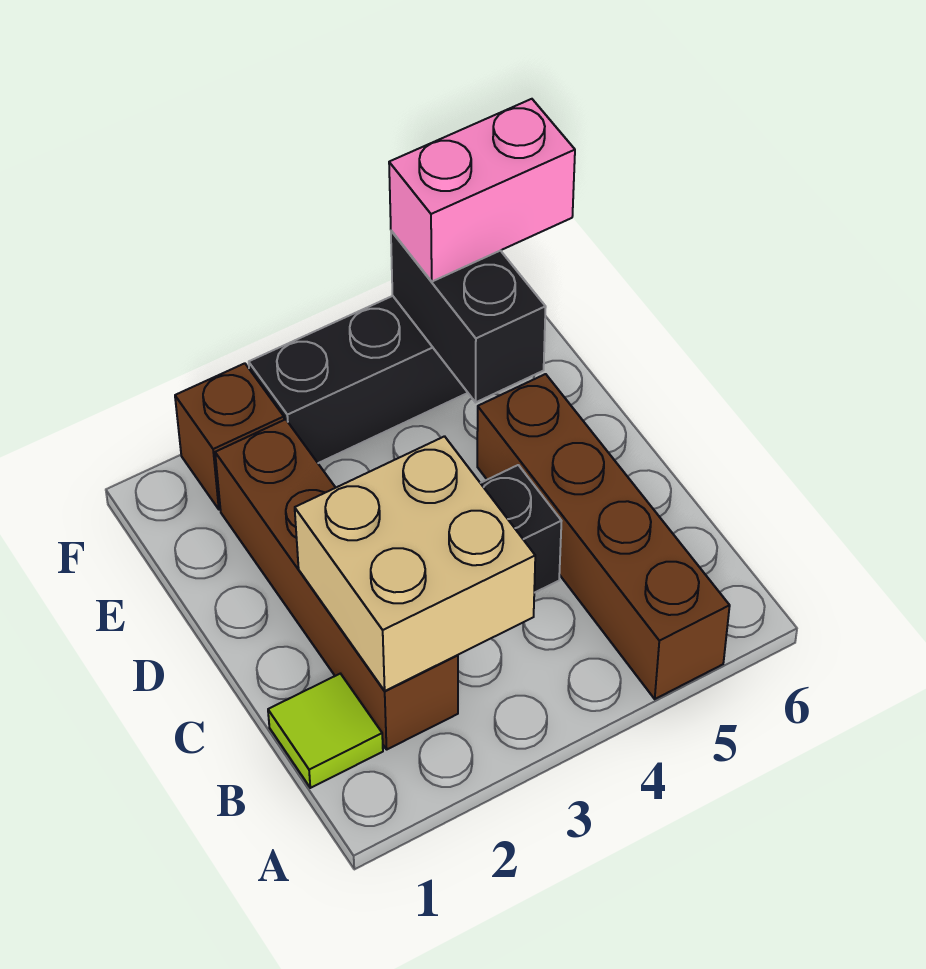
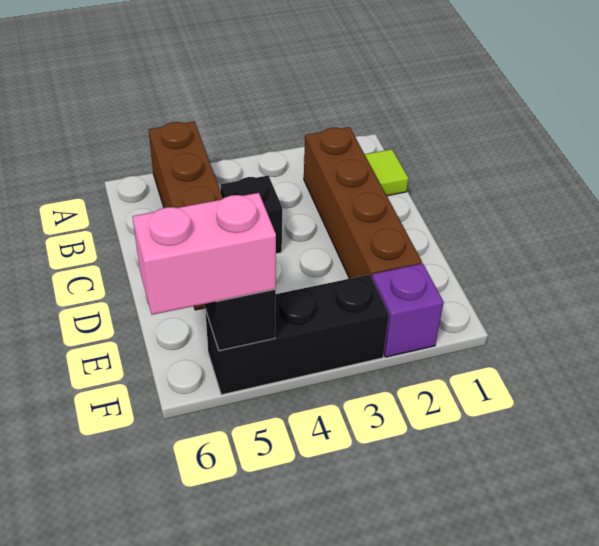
tan 2x2 brick [295,436,535,691] -> none
brown 1x1 brick [175,363,284,510] -> purple 1x1 brick [372,263,444,357]

